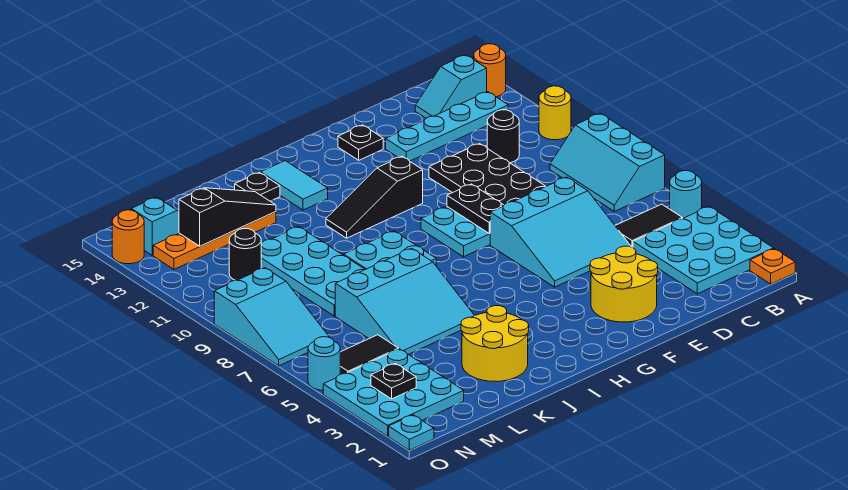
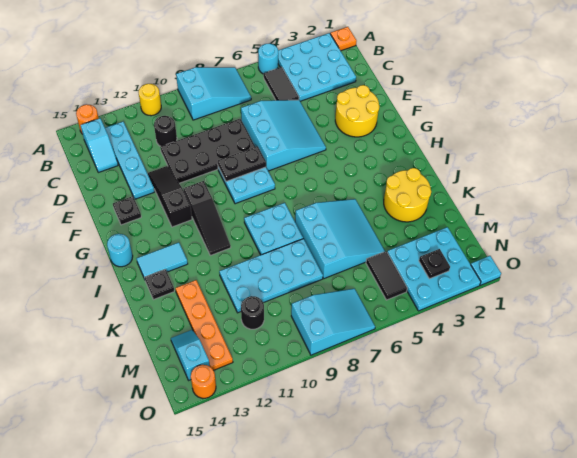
cyan 2x3 slope [550,113,665,211] -> cyan 2x3 slope turned to [176,67,251,120]
black 1x3 slope [179,188,276,246] -> black 1x3 slope moved to [148,166,192,227]
cyan 1x1 round brick [308,337,340,390] -> cyan 1x1 round brick moved to [107,234,133,267]

